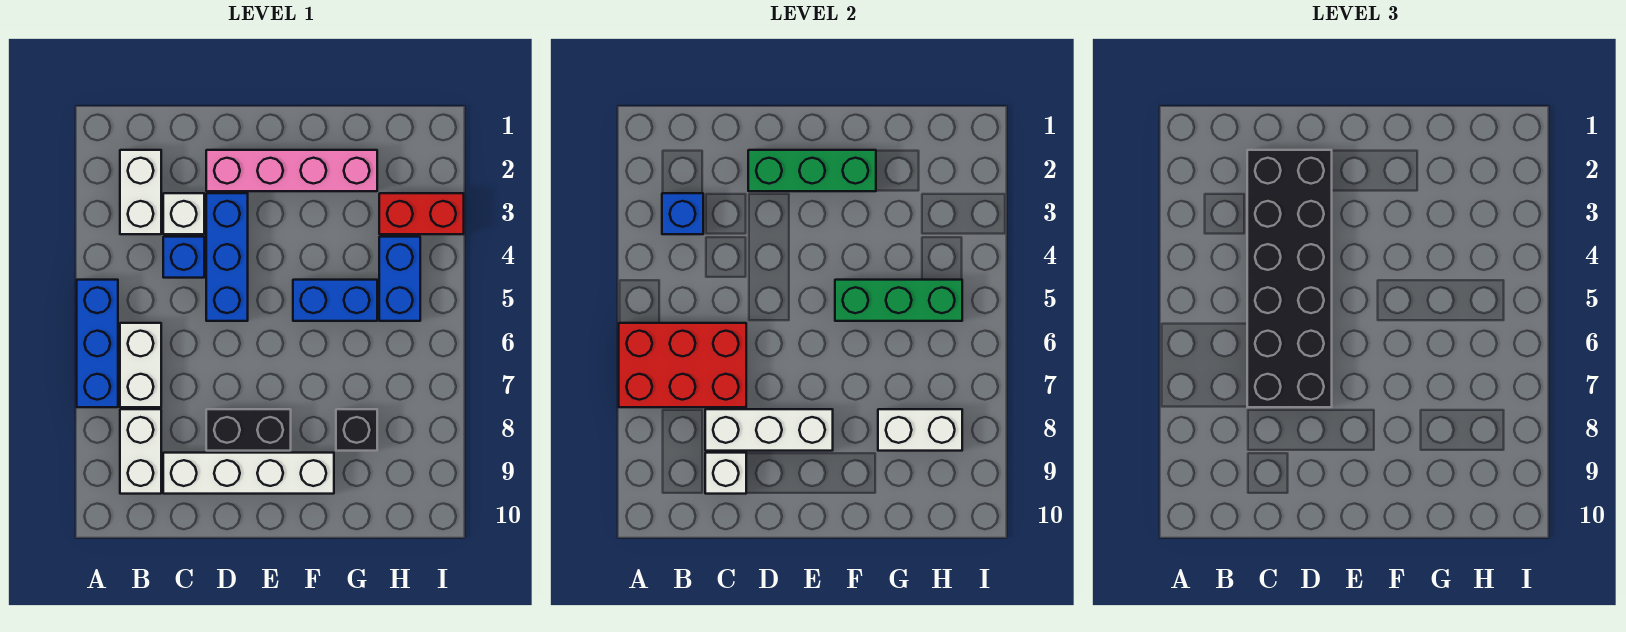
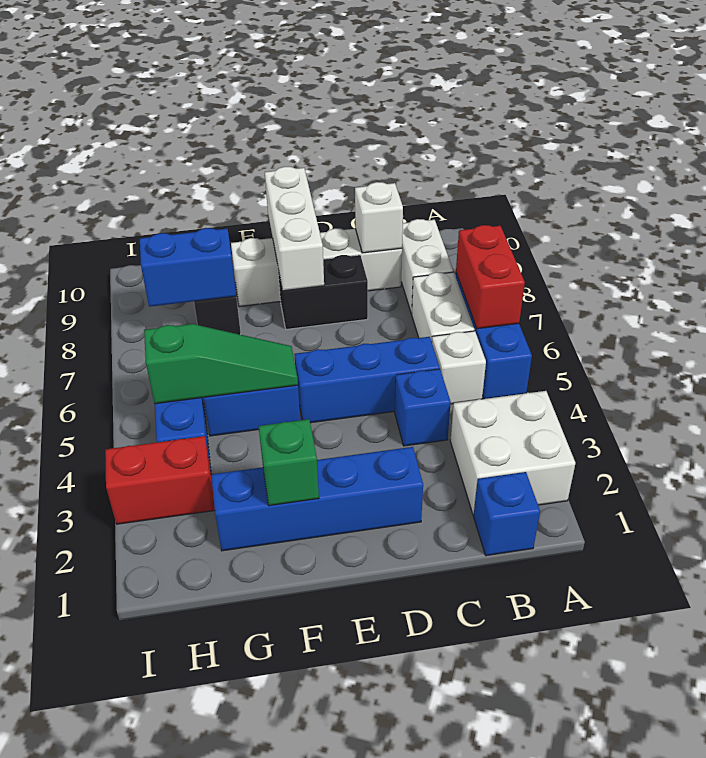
red 2x3 brick [619,323,746,407] -> red 1x2 brick [456,225,525,329]
white 1x2 brick [120,150,161,234] -> white 2x2 brick [450,391,575,514]
blue 1x1 brick [662,193,703,234] -> blue 1x1 brick moved to [473,472,540,556]
black 2x6 brick [1247,150,1332,407] -> none
white 1x1 brick [163,193,204,234] -> white 1x1 brick moved to [432,331,486,404]
white 1x3 brick [705,409,833,451] -> white 1x3 brick turned to [265,167,324,291]
pink 1x4 brick [206,150,377,191] -> blue 1x4 brick [211,447,423,551]
green 1x3 brick [748,150,876,191] -> green 1x1 brick [259,419,319,506]
blue 1x3 brick [206,193,248,321] -> blue 1x3 brick turned to [294,337,440,423]
green 1x3 brick [835,280,962,321] -> green 1x3 slope [144,324,298,404]
white 1x2 brick [878,409,962,451] -> blue 1x2 brick [140,228,236,307]

